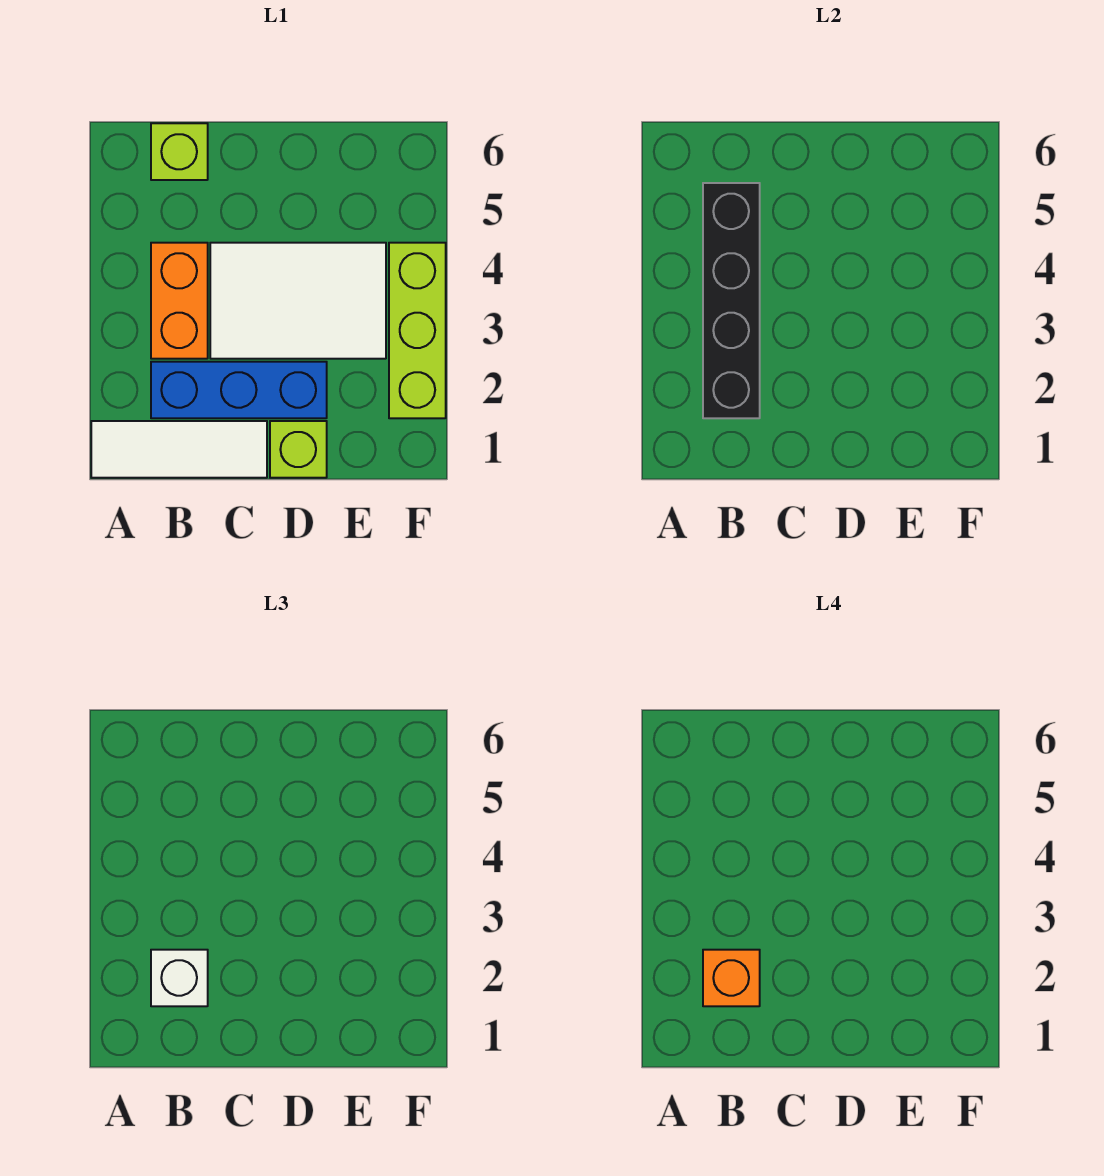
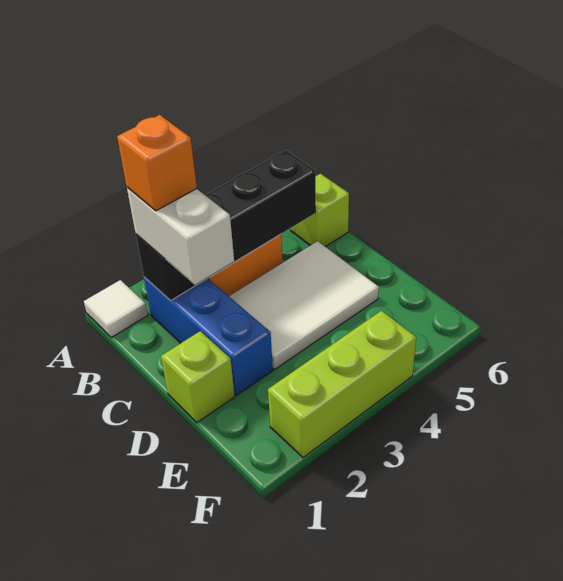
white 1x3 tile [91,421,267,478] -> white 1x1 tile [84,280,148,338]
white 1x1 brick [151,950,208,1006] -> white 1x2 brick [127,187,234,285]
white 2x3 tile [210,243,386,359] -> white 2x3 tile turned to [229,241,379,369]

